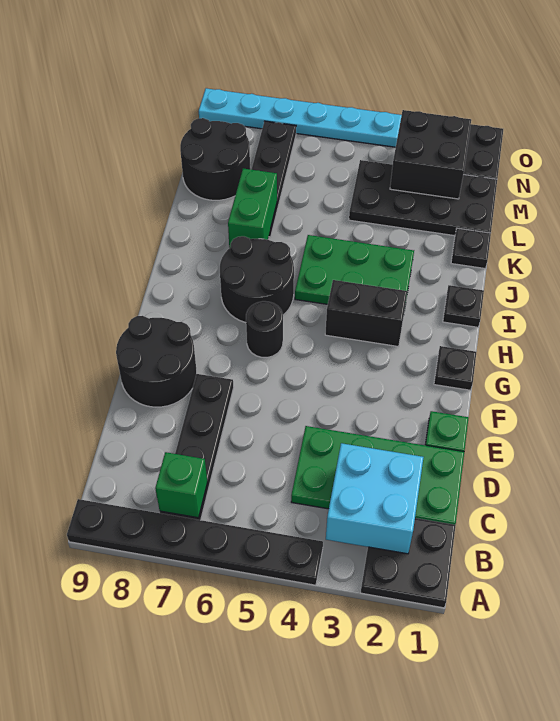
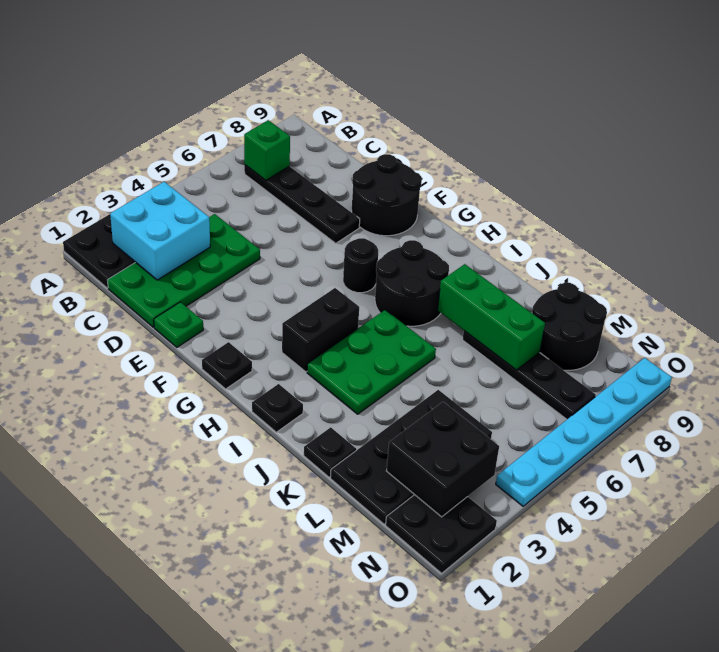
black 1x6 plate [67,499,323,585] -> none
green 1x2 brick [228,168,277,248] -> green 1x3 brick [438,264,545,370]

